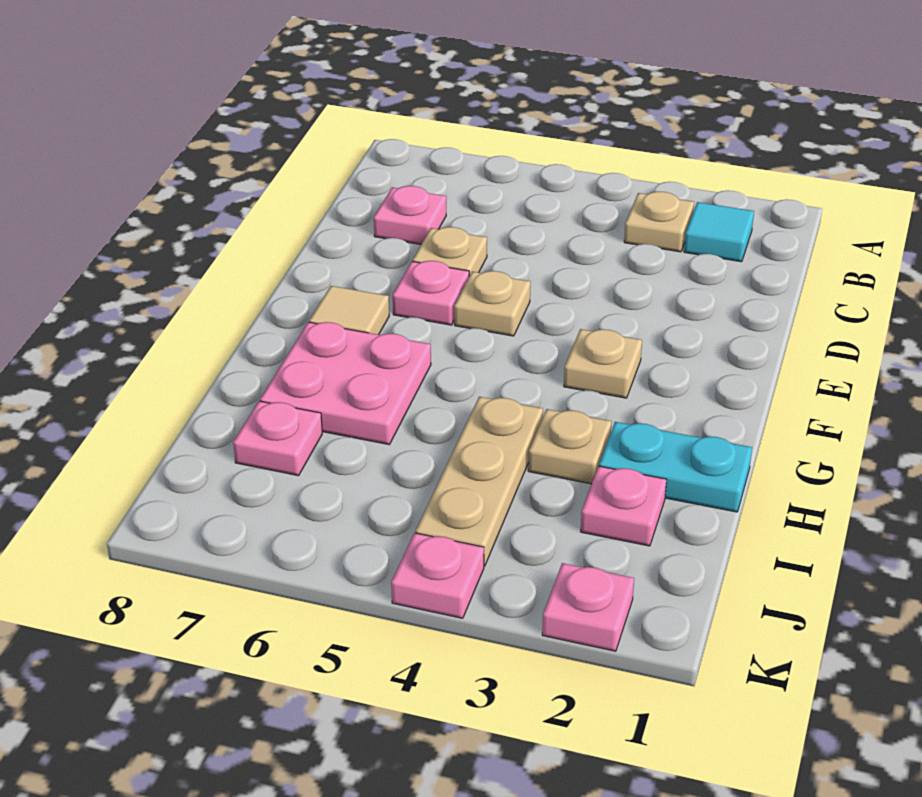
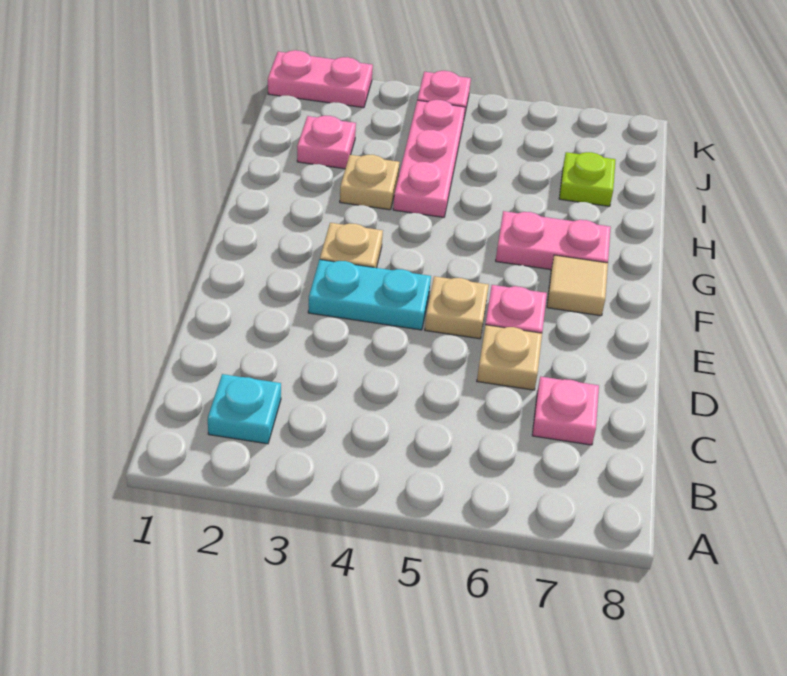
cyan 1x1 tile [684,202,754,262] -> cyan 1x1 plate [208,374,281,444]
tan 1x1 plate [624,191,694,252] -> none
pink 2x2 plate [260,322,431,444] -> pink 1x2 plate [496,211,611,270]
cyan 1x2 plate [599,422,752,512] -> cyan 1x2 plate moved to [308,260,431,330]
tan 1x3 plate [416,397,543,566] -> pink 1x3 plate [393,100,465,217]
pink 1x1 plate [233,401,322,476] -> lime 1x1 plate [559,152,616,206]
pink 1x1 plate [542,563,634,651] -> pink 1x2 plate [268,50,373,108]

